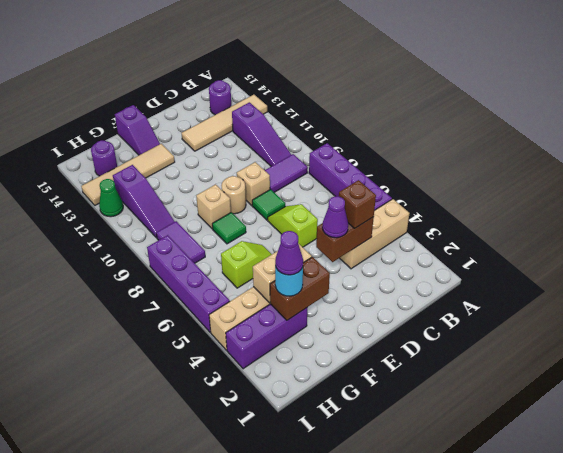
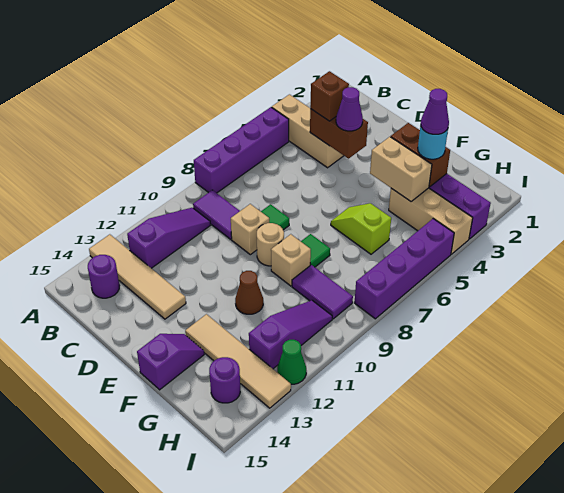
lime 1x2 slope [268,204,318,247] -> none
none -> brown 1x1 cone [235,271,263,314]
purple 1x2 tile [156,221,205,263] -> purple 1x2 tile turned to [292,265,353,319]

